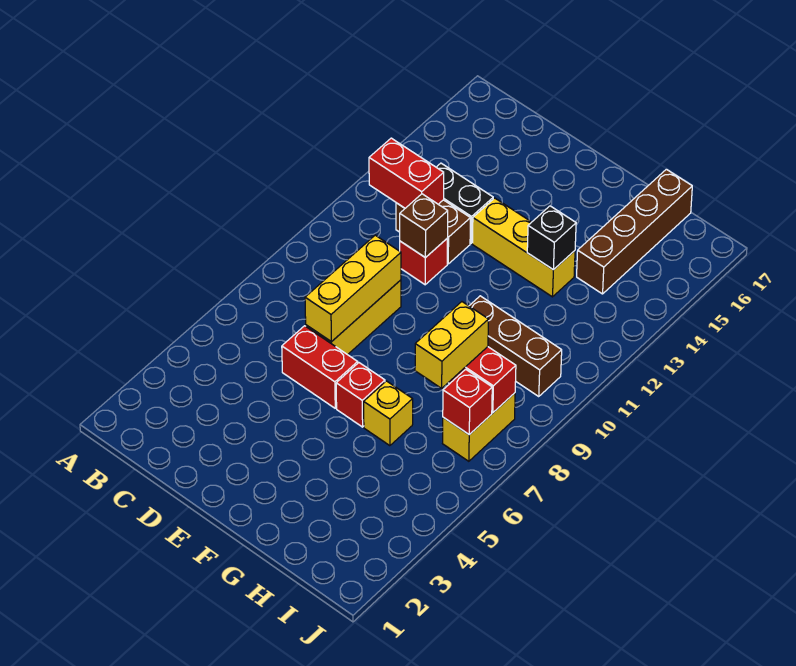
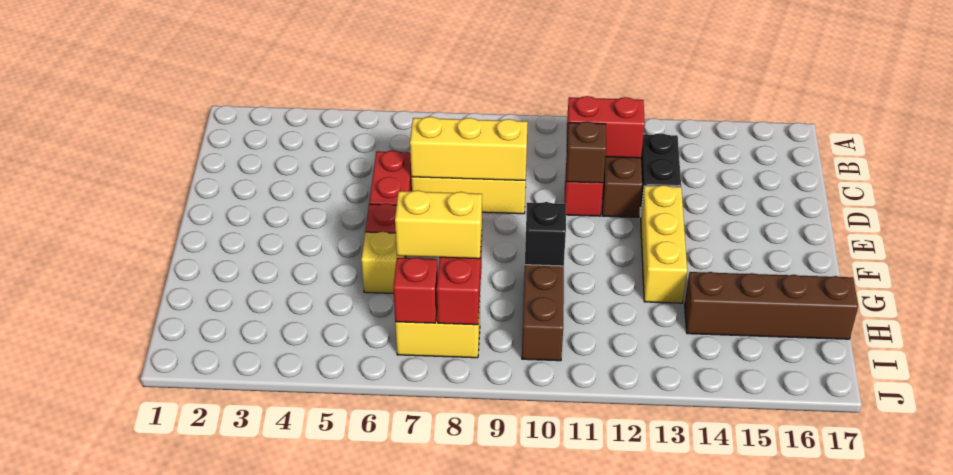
red 1x2 brick [369,138,444,208] -> red 1x2 brick turned to [567,96,645,158]
black 1x1 brick [527,206,576,270] -> black 1x1 brick moved to [525,202,566,266]

